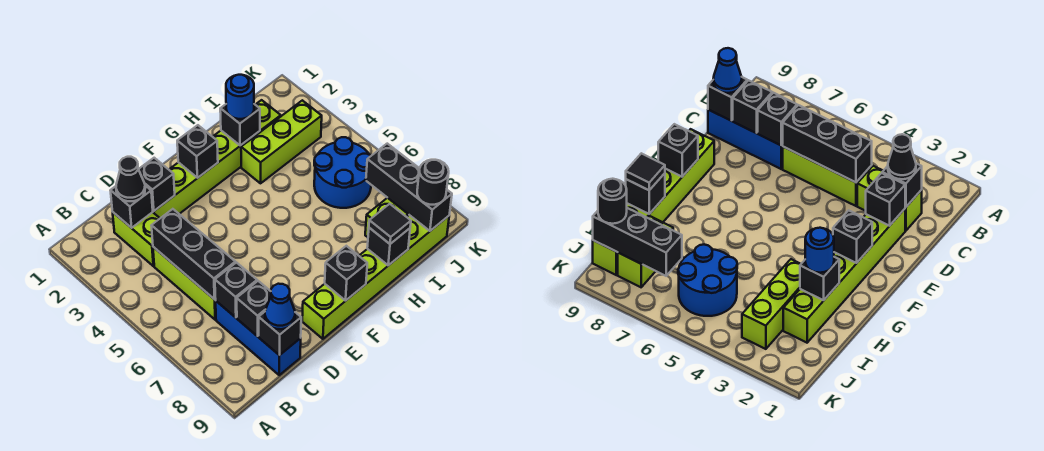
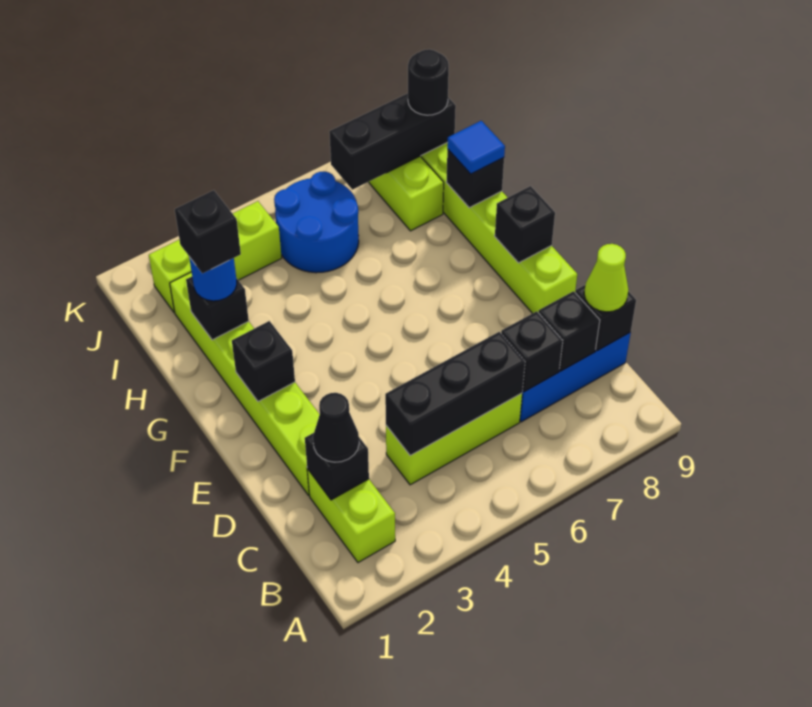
lime 1x2 brick [113,212,160,266] -> lime 1x2 brick turned to [307,469,395,563]
blue 1x1 cone [265,284,295,329] -> lime 1x1 cone [584,244,628,312]
black 1x1 brick [139,158,175,211] -> black 1x1 brick moved to [175,190,241,273]
lime 1x3 brick [241,100,322,183] -> lime 1x3 brick turned to [149,201,282,313]
black 1x1 tile [369,204,411,244] -> blue 1x1 tile [447,121,505,174]

